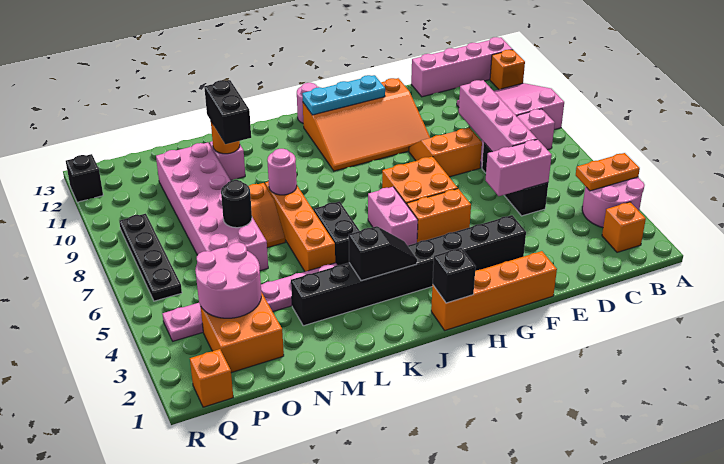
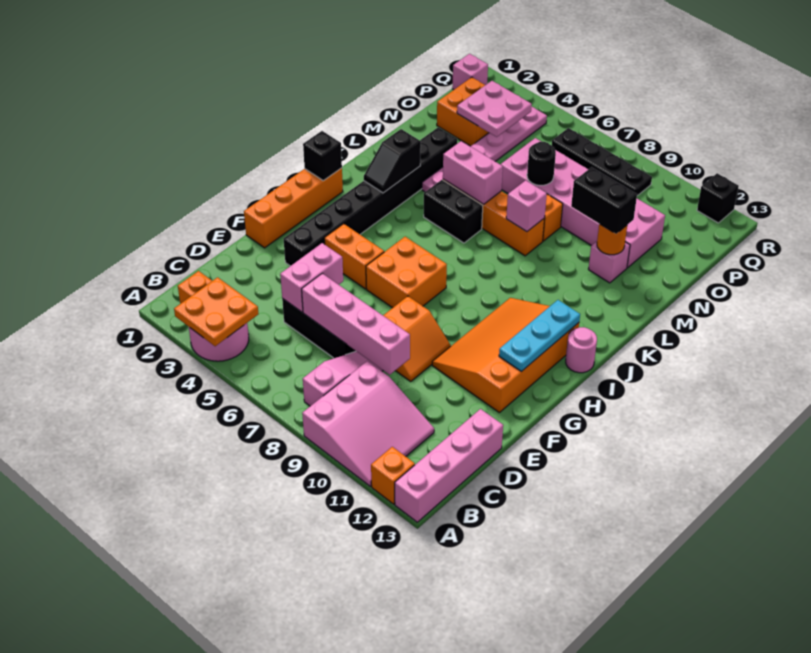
orange 1x2 plate [576,153,640,191] -> orange 2x2 plate [174,277,258,346]
orange 1x2 brick [407,189,471,243] -> orange 1x2 brick turned to [324,224,384,289]
pink 1x2 brick [368,187,418,246] -> pink 1x2 brick moved to [443,141,503,204]
pink 1x1 round brick [267,149,297,195] -> pink 1x1 brick [506,180,547,232]
pink 2x2 round brick [195,242,261,318] -> pink 2x2 plate [457,81,532,137]
orange 1x1 brick [190,349,233,407] -> pink 1x1 brick [452,54,488,90]

